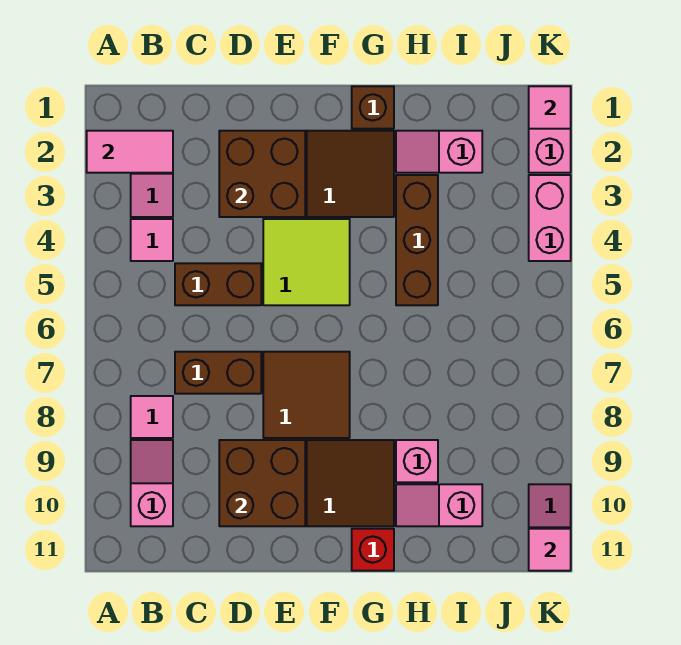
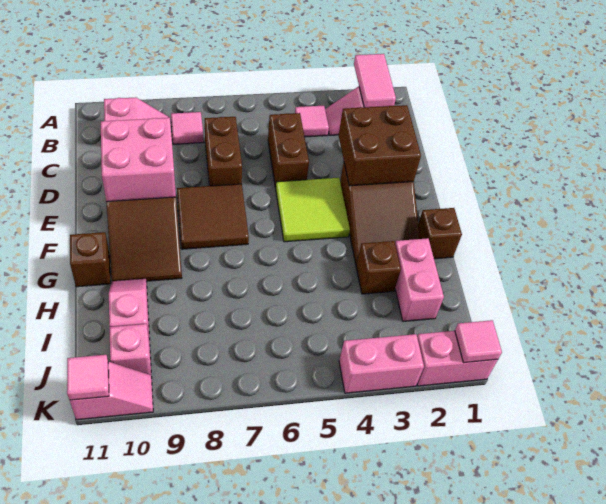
brown 2x2 brick [219,440,305,526] -> pink 2x2 brick [100,118,176,202]
red 1x1 brick [352,529,394,571] -> brown 1x1 brick [70,232,111,287]
pink 1x2 slope [396,131,482,173] -> pink 1x2 brick [395,238,444,321]
brown 1x3 brick [396,175,438,305] -> brown 1x1 brick [356,241,401,294]
pink 1x1 brick [396,440,438,482] -> pink 1x1 brick moved to [109,324,151,375]

